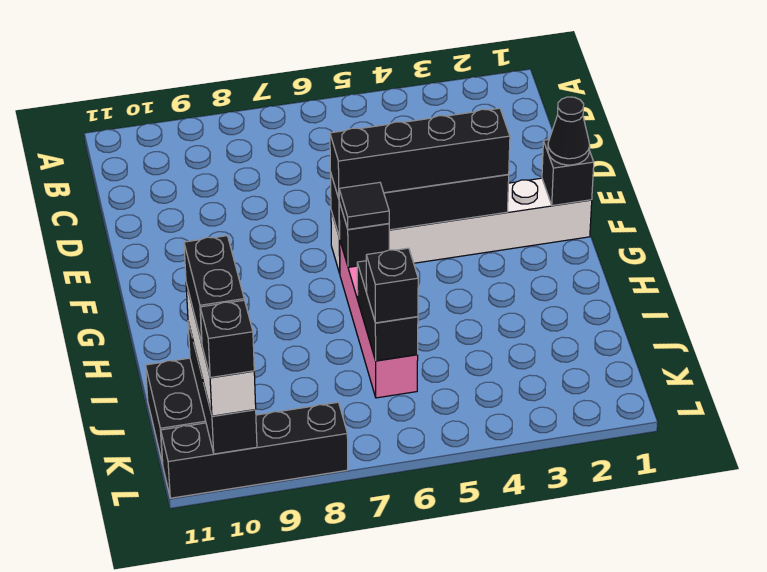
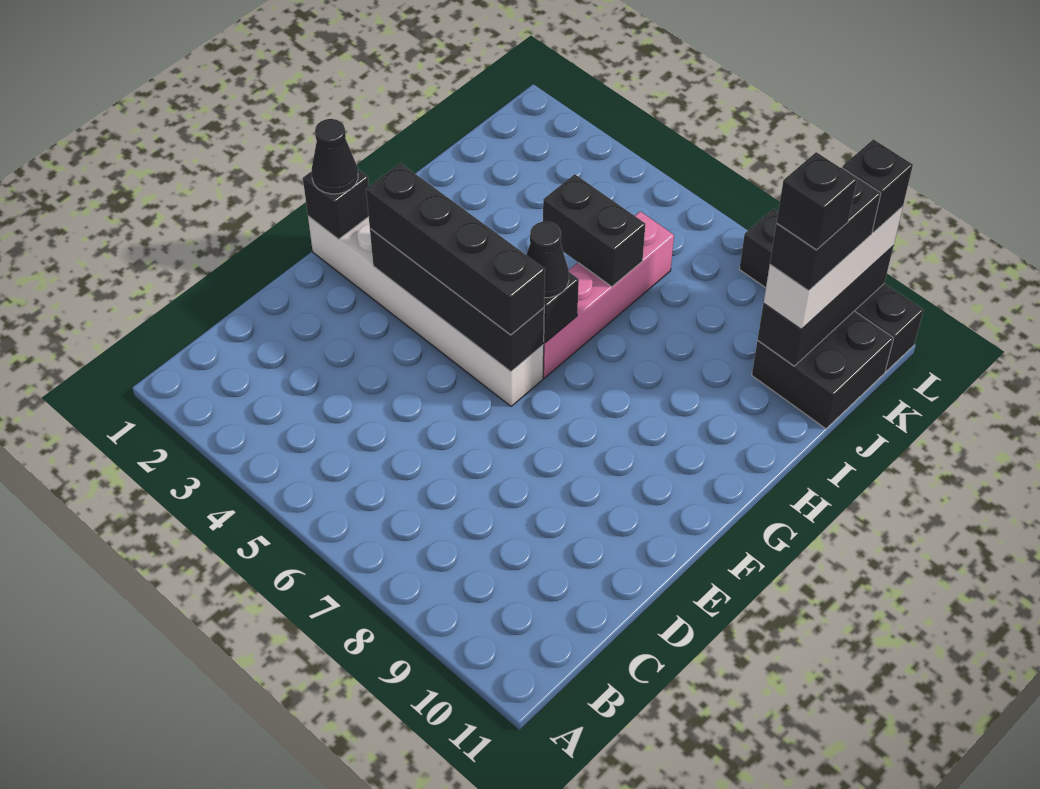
black 1x1 tile [339,182,389,229] -> black 1x1 cone [526,221,569,298]
black 1x2 brick [357,261,418,361] -> black 1x2 brick turned to [543,174,645,287]
black 1x1 brick [366,248,418,323] -> black 1x1 brick moved to [777,152,857,250]

